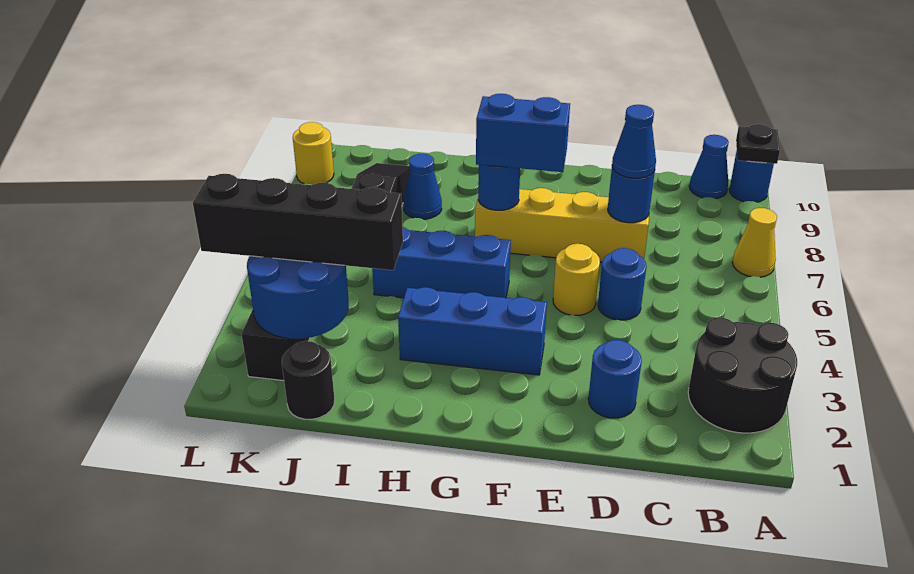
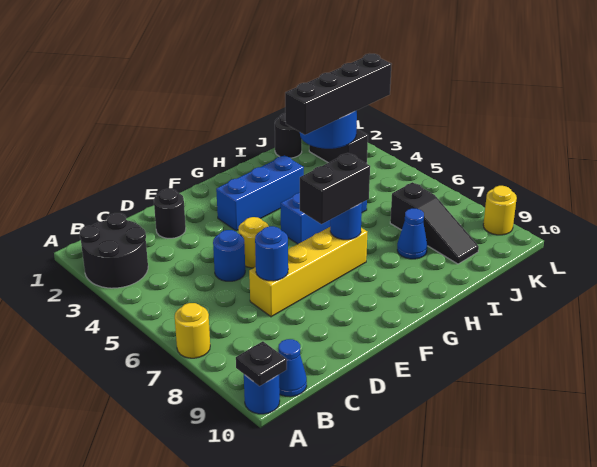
yellow 1x1 cone [732,208,777,277] -> yellow 1x1 round brick [175,303,210,358]
blue 1x1 round brick [588,340,642,418] -> black 1x1 round brick [154,189,186,238]
blue 1x1 cone [612,105,656,178] -> none
blue 1x2 brick [476,94,570,172] -> black 1x2 brick [300,153,370,224]

